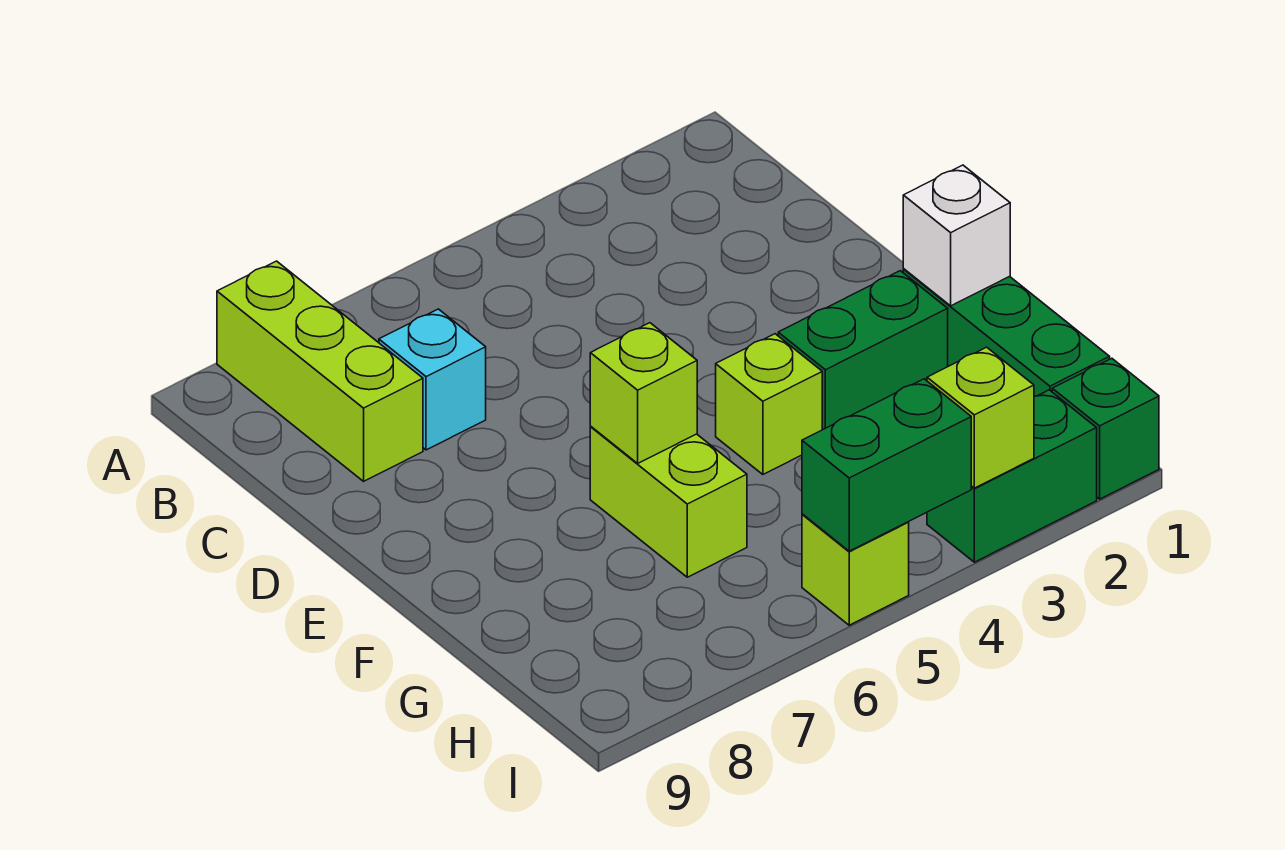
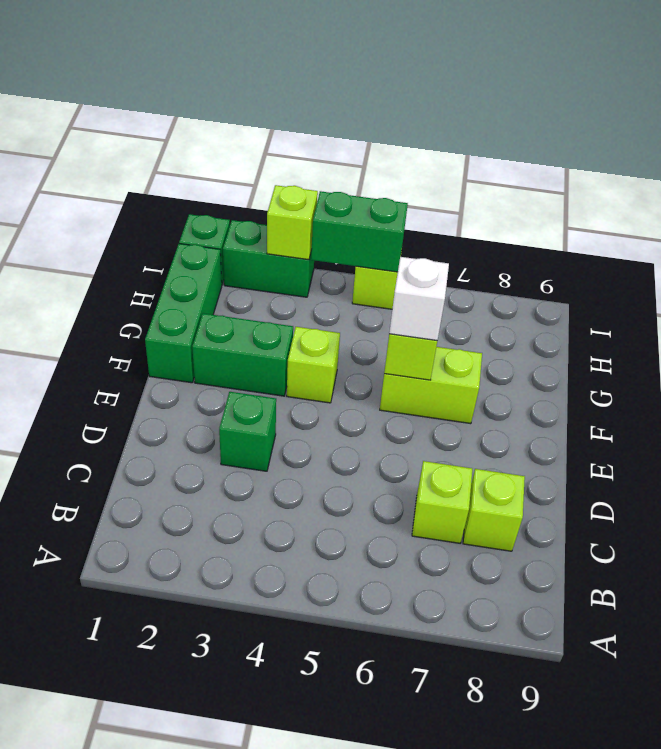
lime 1x3 brick [217,261,423,481] -> lime 1x1 brick [463,469,525,551]
cyan 1x1 brick [379,309,486,450] -> lime 1x1 brick [412,461,472,543]
none -> green 1x1 brick [219,392,276,471]
white 1x1 brick [903,165,1010,306] -> white 1x1 brick moved to [389,257,449,341]
lime 1x2 brick [590,427,747,577] -> lime 1x2 brick turned to [380,347,482,424]

